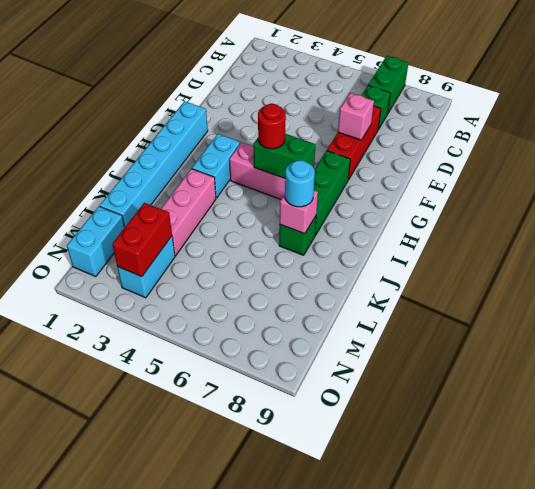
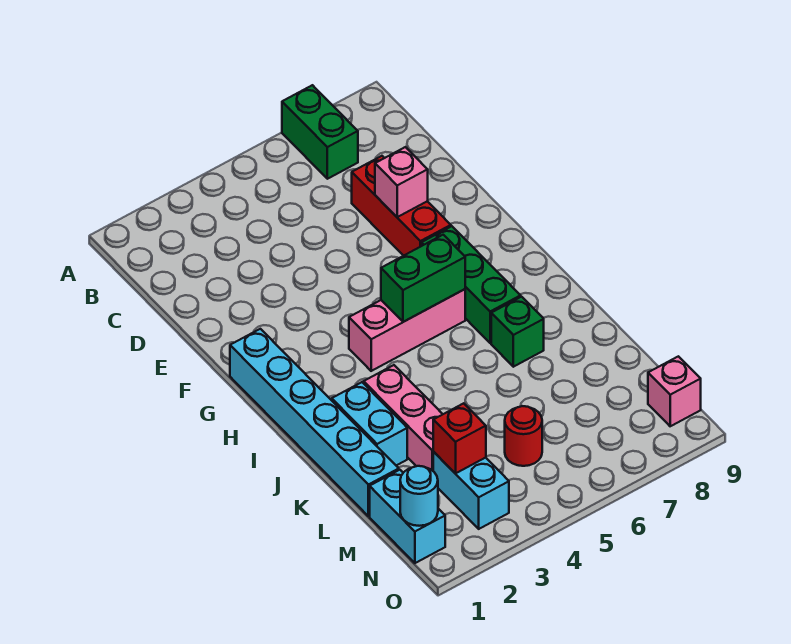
green 1x1 brick [362,85,390,130] -> none
cyan 1x2 brick [192,134,240,198] -> cyan 1x2 brick moved to [332,382,407,465]
red 1x1 round brick [258,104,286,149] -> red 1x1 round brick moved to [505,406,542,466]
pink 1x1 brick [280,190,318,234] -> pink 1x1 brick moved to [648,356,701,426]
cyan 1x1 round brick [285,160,315,207] -> cyan 1x1 round brick moved to [400,466,438,526]
red 1x2 brick [112,203,172,277] -> red 1x1 brick [433,403,486,473]

